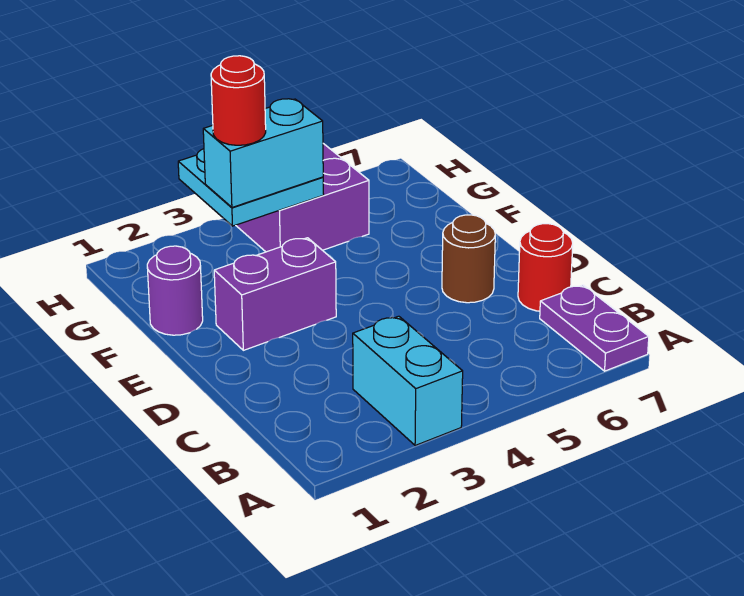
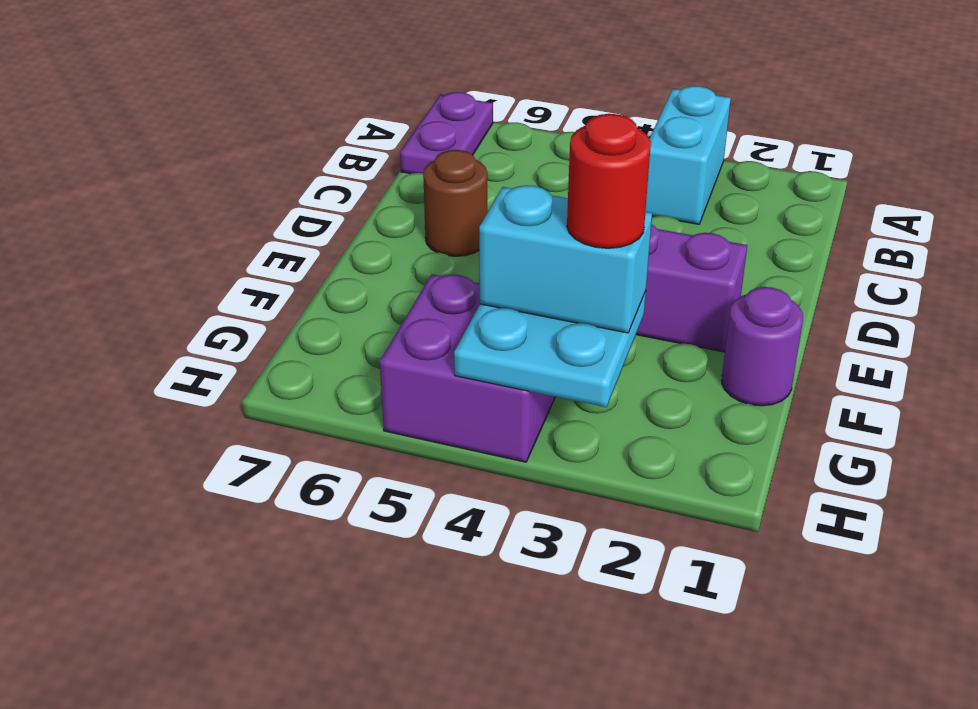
red 1x1 round brick [518,224,573,311] -> none

